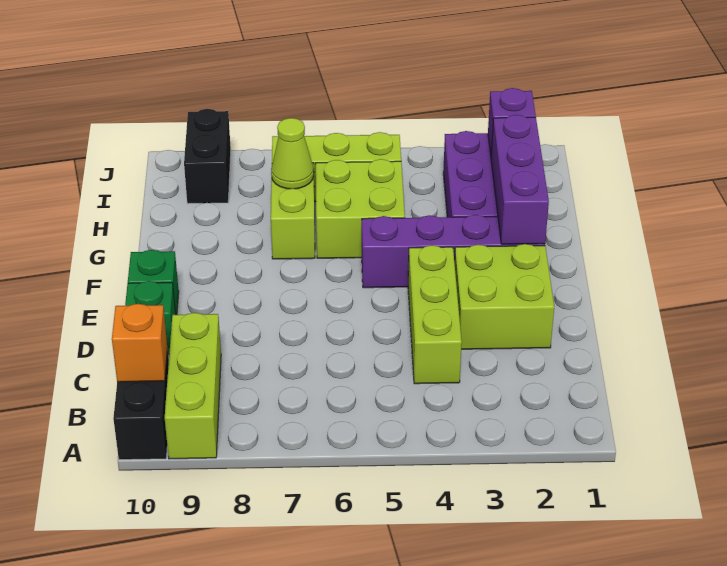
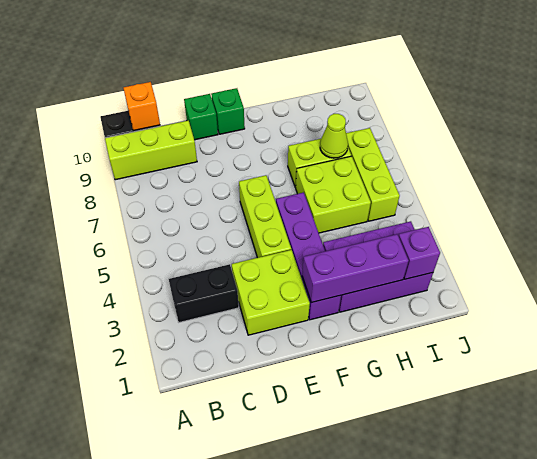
lime 1x3 brick [408,245,462,384] -> lime 1x3 brick turned to [239,175,291,258]
black 1x2 brick [184,109,231,204] -> black 1x2 brick moved to [169,264,239,322]

